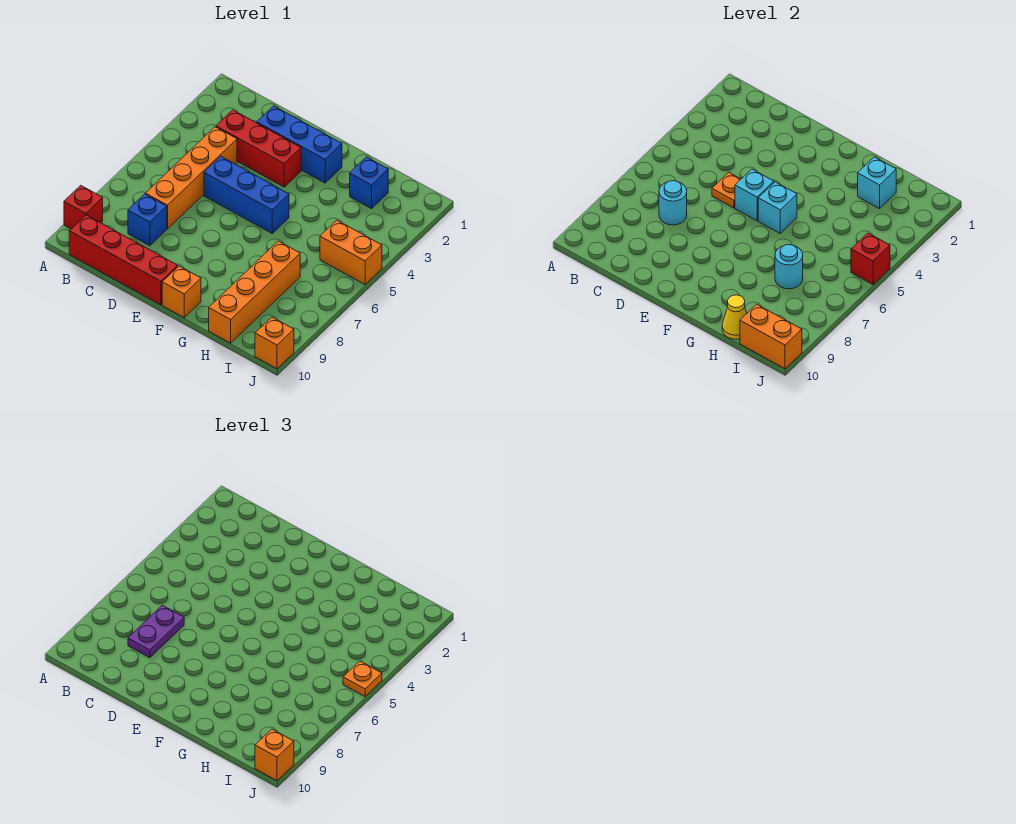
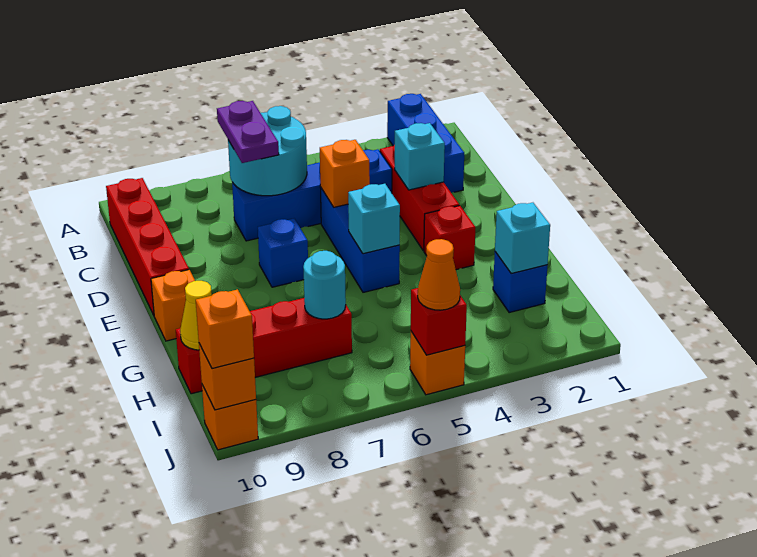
red 1x1 brick [64,185,103,229] -> red 1x1 brick moved to [424,205,475,270]
orange 1x4 brick [145,127,237,229] -> blue 1x4 brick [232,149,392,241]
cyan 1x1 round brick [659,181,687,225] -> cyan 2x2 round brick [228,106,307,196]
purple 1x2 plate [128,605,184,658] -> purple 1x2 plate turned to [217,101,279,163]
blue 1x1 brick [128,194,167,246] -> blue 1x1 brick moved to [258,219,308,287]
blue 1x3 brick [257,106,342,183] -> blue 1x3 brick moved to [387,94,464,193]
orange 1x1 plate [712,172,741,208] -> orange 1x1 brick [320,140,370,207]
cyan 1x1 brick [735,169,774,221] -> cyan 1x1 brick moved to [395,123,445,190]
orange 1x4 brick [209,241,300,343] -> red 1x4 brick [176,298,352,394]
orange 1x2 brick [320,220,382,284] -> orange 1x1 brick [410,332,465,395]
orange 1x2 brick [740,304,802,369] -> orange 1x1 brick [199,344,256,410]
orange 1x1 plate [343,661,382,696] -> orange 1x1 cone [418,239,460,310]

